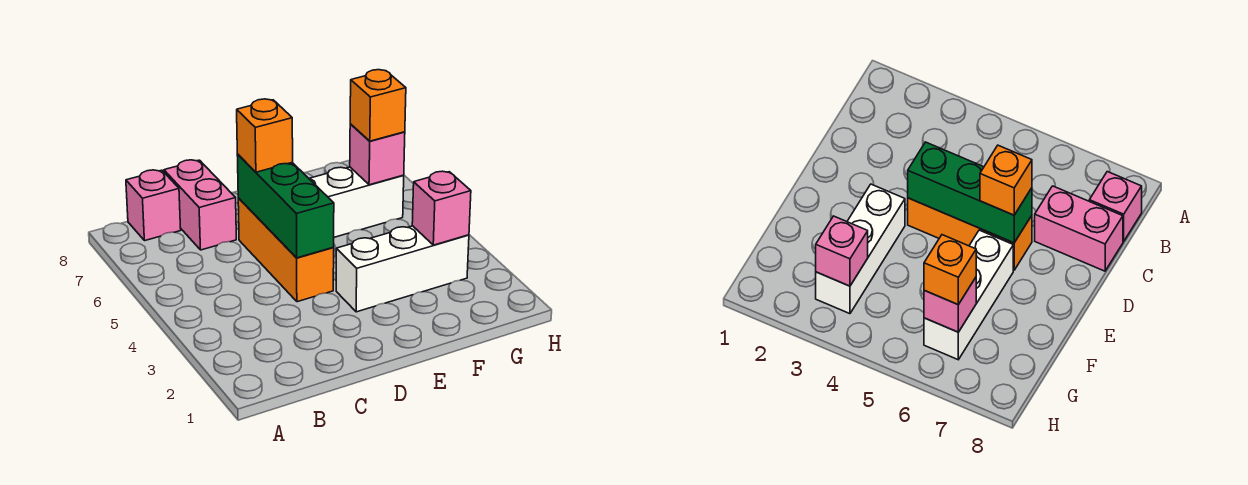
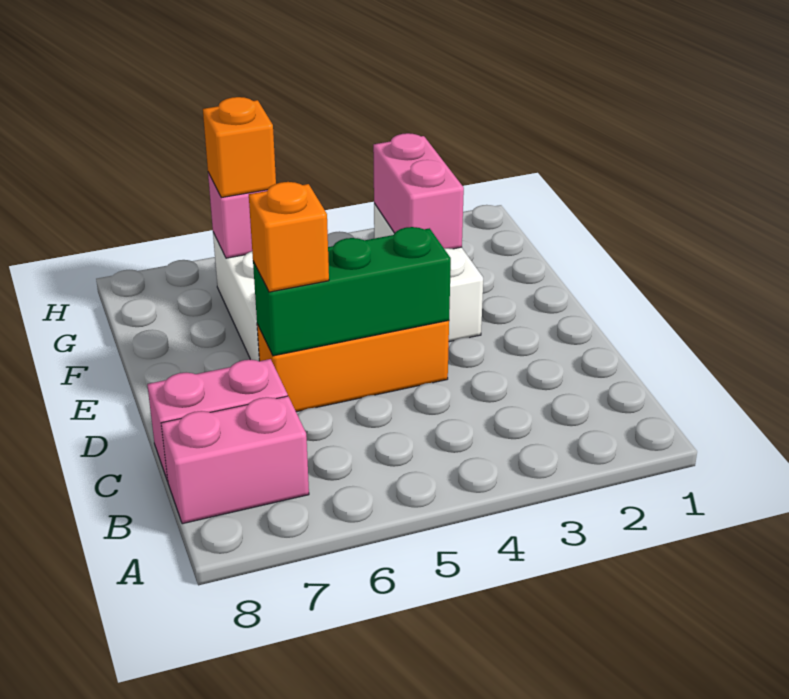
pink 1x1 brick [126,170,181,241] -> pink 1x2 brick [161,396,309,524]
pink 1x1 brick [412,171,471,245] -> pink 1x2 brick [373,133,464,249]

